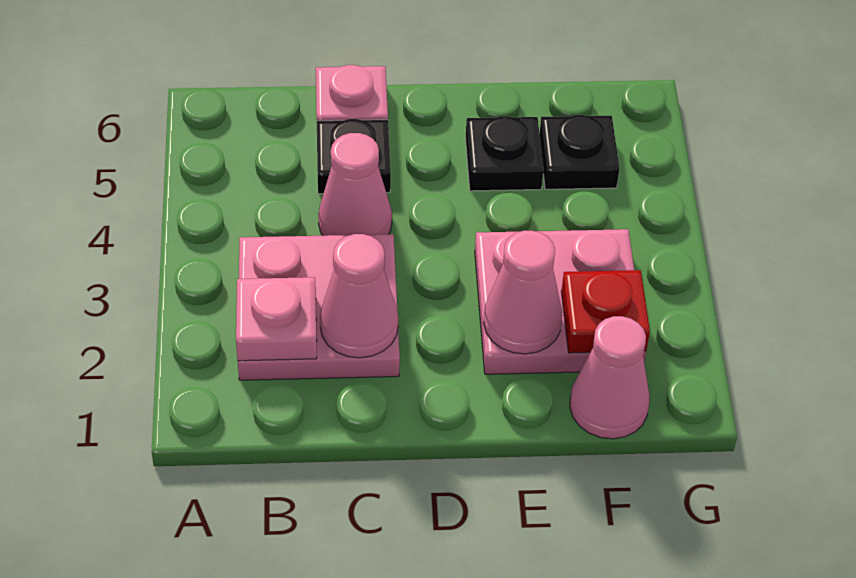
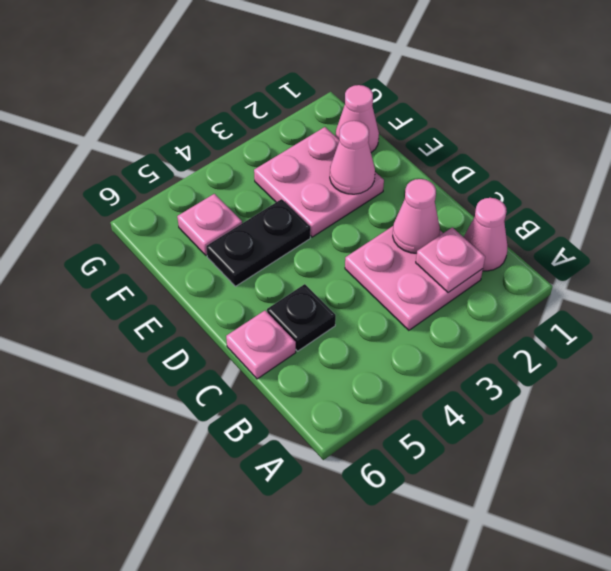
pink 1x1 cone [318,133,392,236] -> pink 1x1 cone moved to [464,198,507,271]
black 1x1 plate [465,116,544,191] -> black 1x2 plate [206,199,311,286]
red 1x1 plate [561,270,650,353] -> none
black 1x1 plate [540,115,620,189] -> pink 1x1 plate [177,194,242,256]

